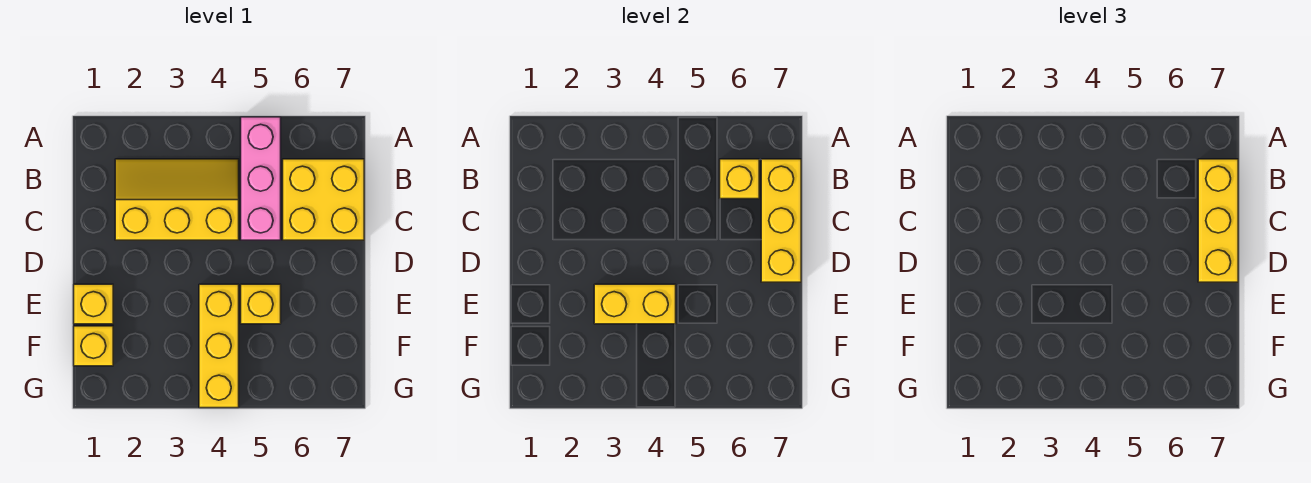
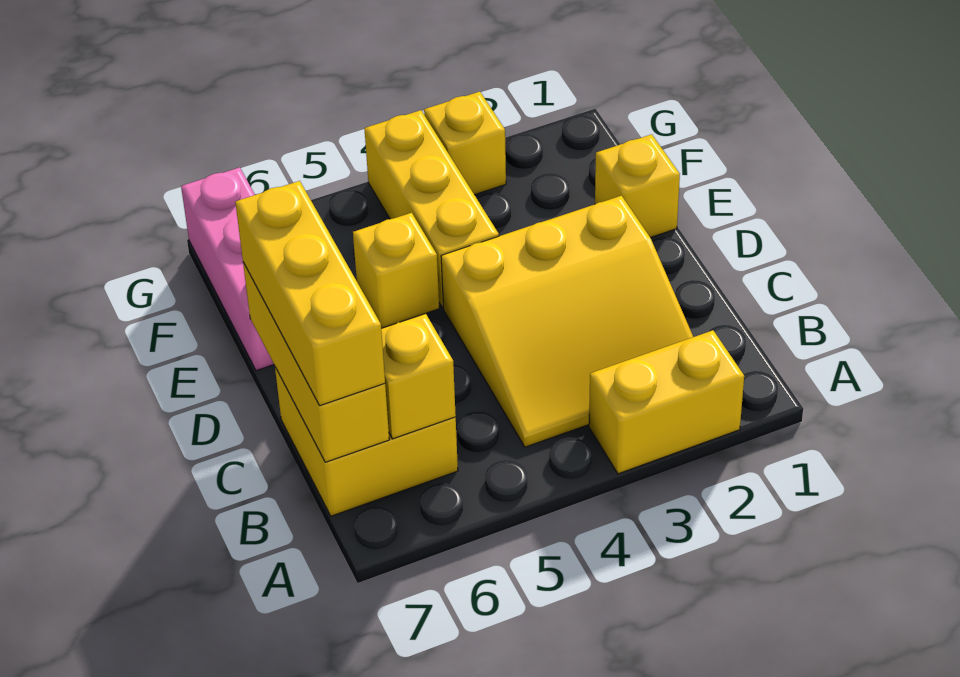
pink 1x3 brick [241,117,281,240] -> pink 1x3 brick moved to [181,167,274,371]
yellow 2x3 slope [115,159,239,240] -> yellow 3x3 slope [441,196,693,447]
yellow 1x2 brick [594,284,676,324] -> yellow 1x2 brick moved to [589,330,744,474]
yellow 1x1 brick [74,326,113,366] -> yellow 1x1 brick moved to [424,92,506,195]

